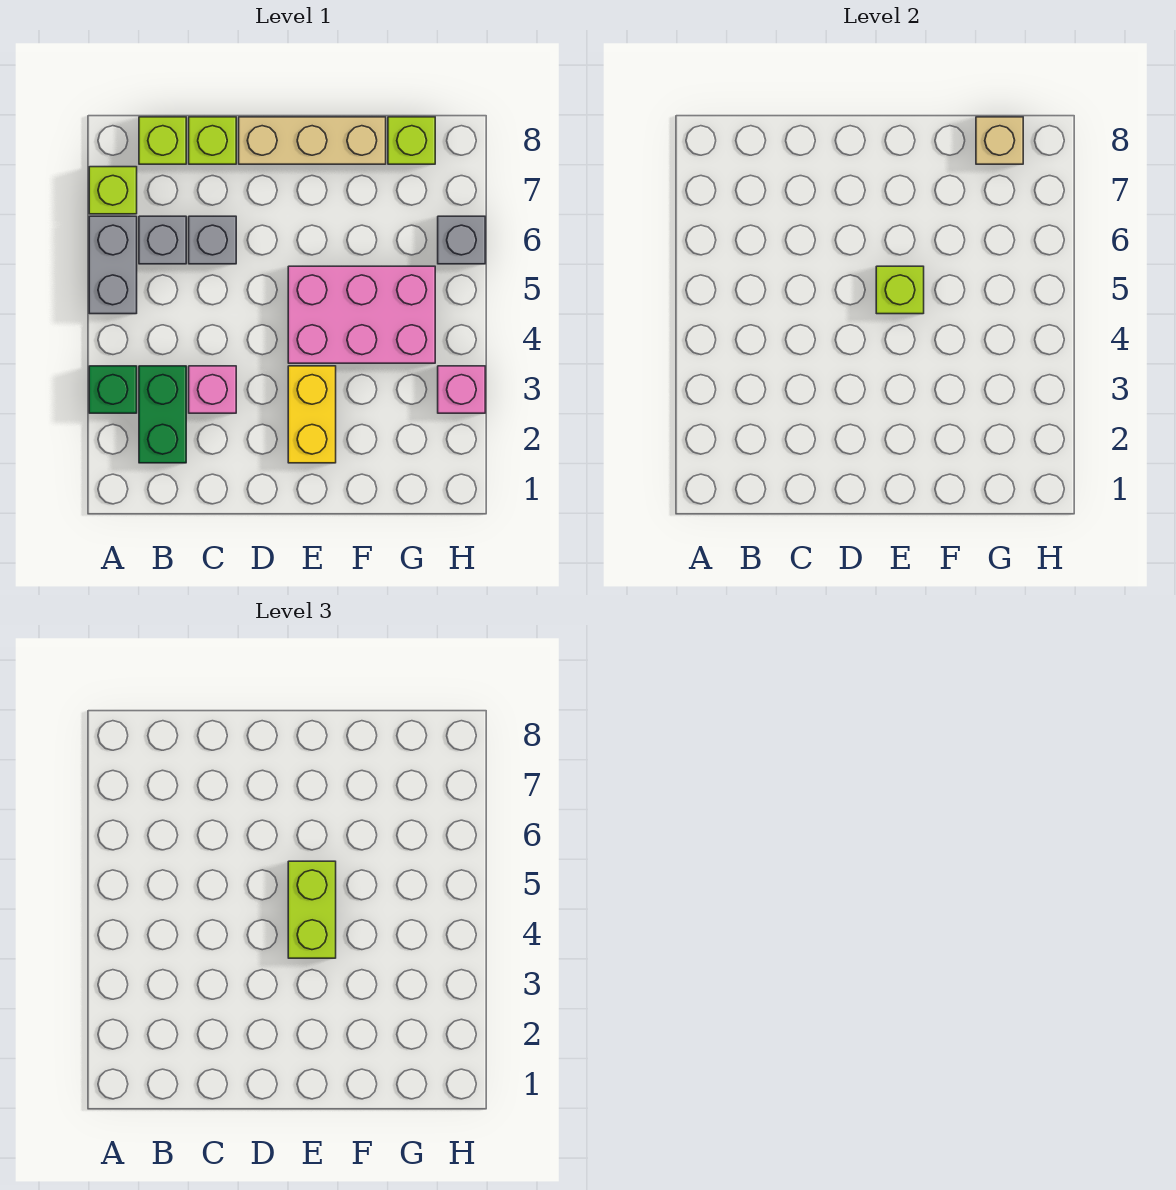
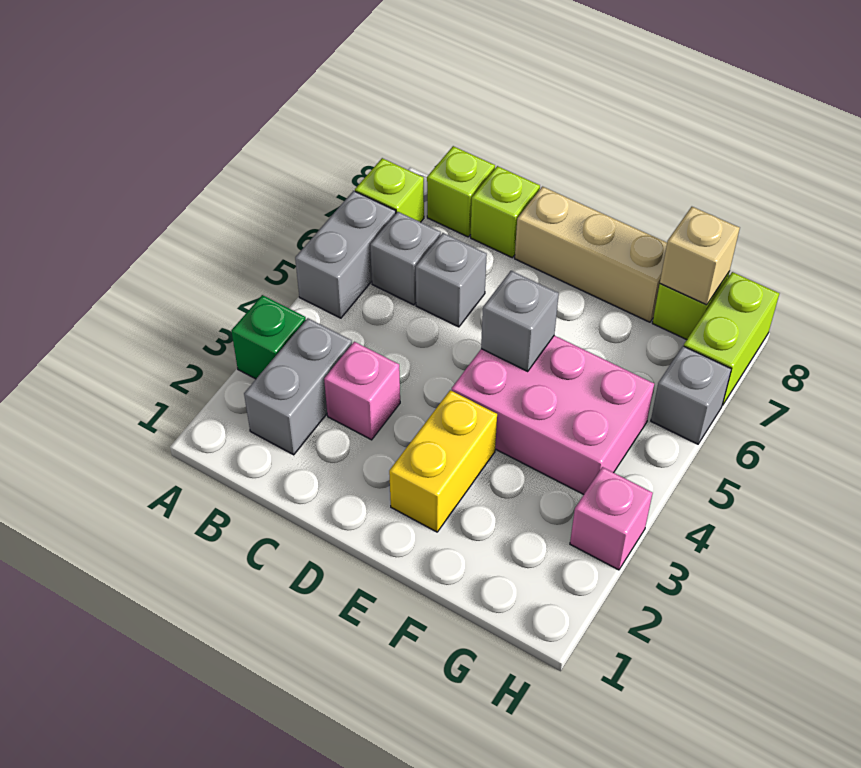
green 1x2 brick [139,366,186,463] -> grey 1x2 brick [244,318,352,455]
lime 1x2 brick [288,861,336,958] -> lime 1x2 brick moved to [684,272,779,405]
lime 1x1 brick [876,266,924,314] -> grey 1x1 brick [481,271,559,371]

